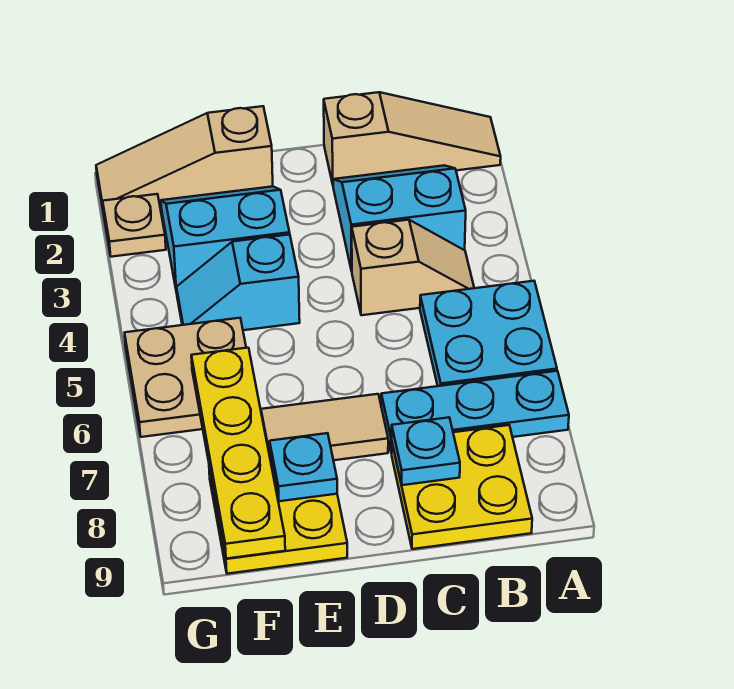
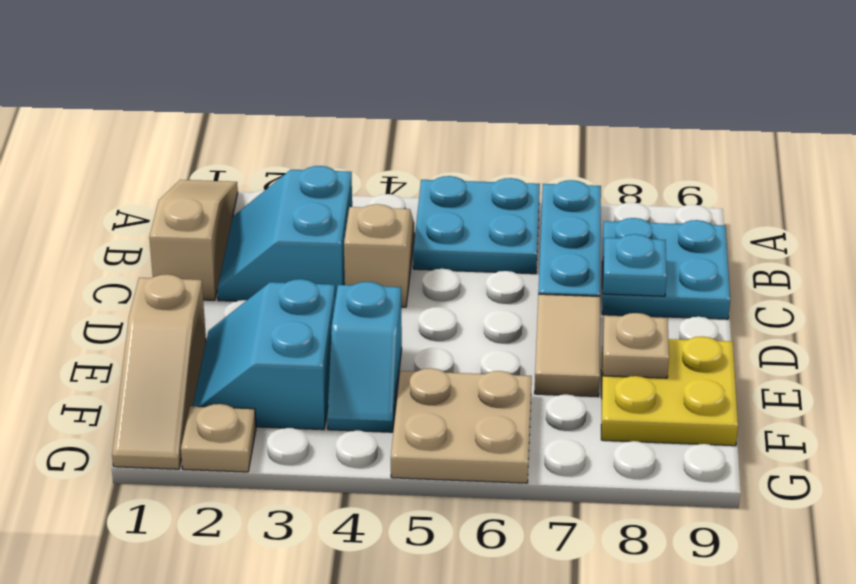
yellow 2x2 plate [392,425,532,549] -> cyan 2x2 plate [602,218,730,319]
cyan 1x1 plate [270,433,337,501] -> tan 1x1 plate [603,313,669,378]
yellow 1x4 plate [191,348,285,559] -> none

